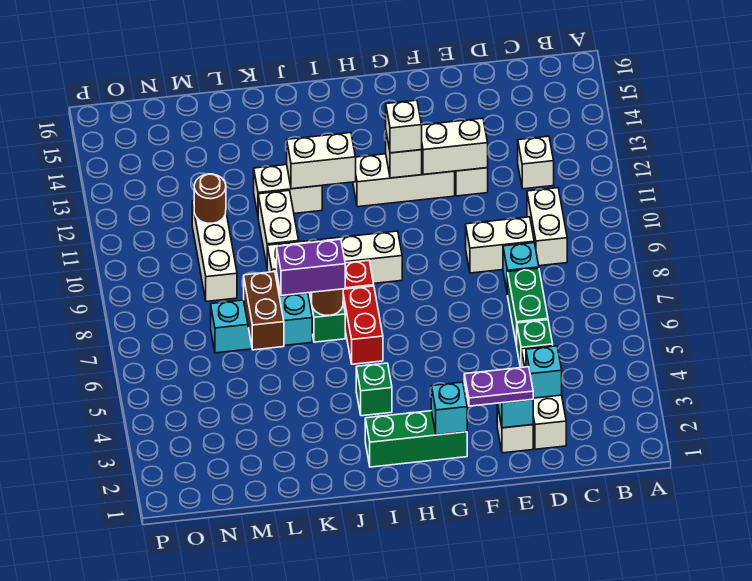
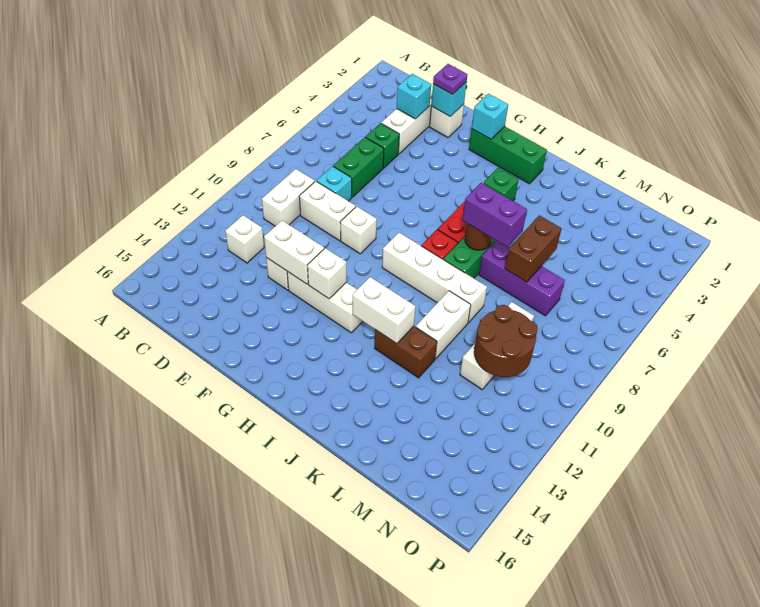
purple 1x2 plate [464,367,533,406] -> purple 1x1 plate [433,64,467,94]
white 1x1 brick [386,100,422,153] -> white 1x1 brick moved to [340,206,377,254]
white 1x2 brick [254,165,322,214] -> brown 1x2 brick [375,326,437,378]
cyan 1x3 brick [211,293,312,353] -> purple 1x3 brick [479,241,565,316]
brown 1x1 round brick [194,174,226,223] -> brown 2x2 round brick [474,305,538,377]

